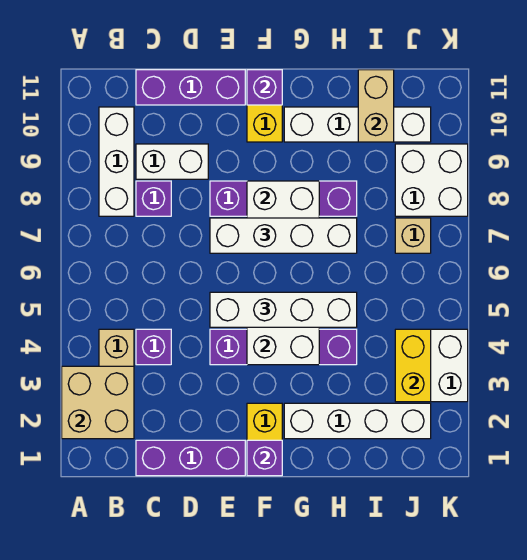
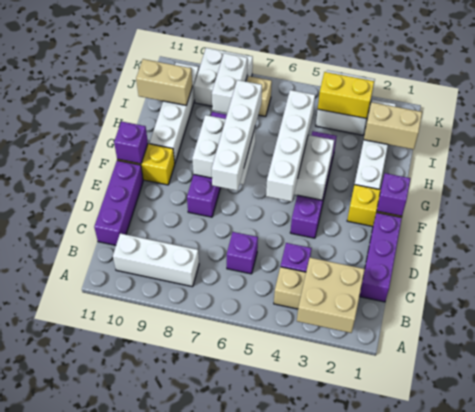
purple 1x1 brick [136,181,171,216] -> purple 1x1 brick moved to [227,232,258,274]
white 1x2 brick [136,144,208,179] -> white 1x2 brick moved to [212,53,247,113]
none -> tan 1x2 brick [364,102,422,149]

